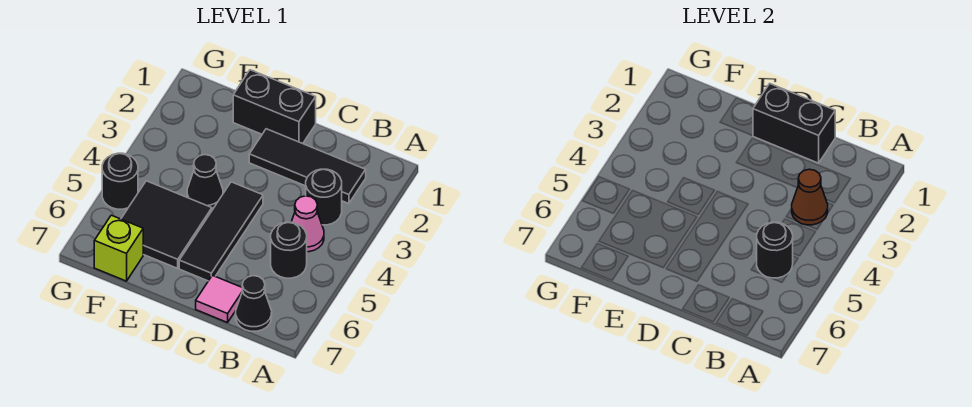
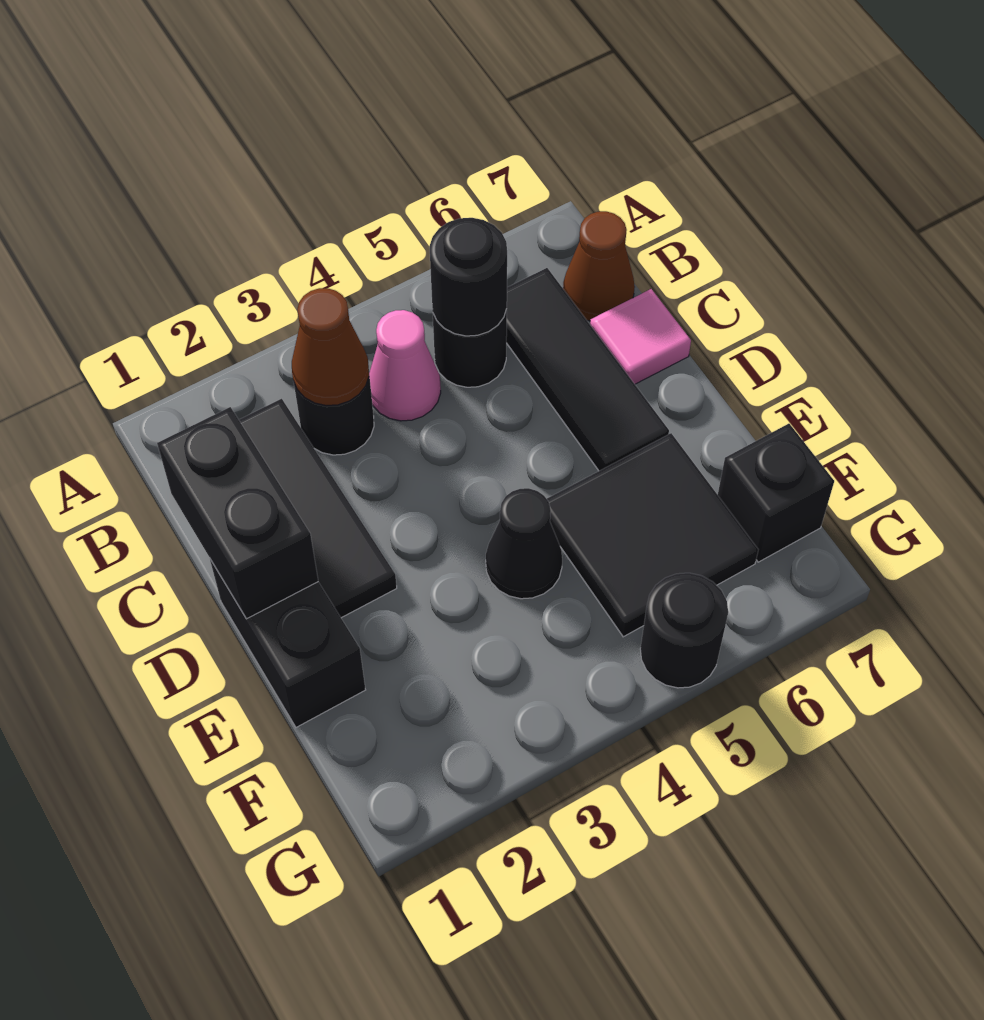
black 1x1 cone [236,276,272,331] -> brown 1x1 cone [563,211,635,321]
black 1x3 tile [179,182,263,281] -> black 1x3 tile turned to [506,268,669,471]
lime 1x1 brick [94,215,143,281] -> black 1x1 brick [718,424,834,562]

